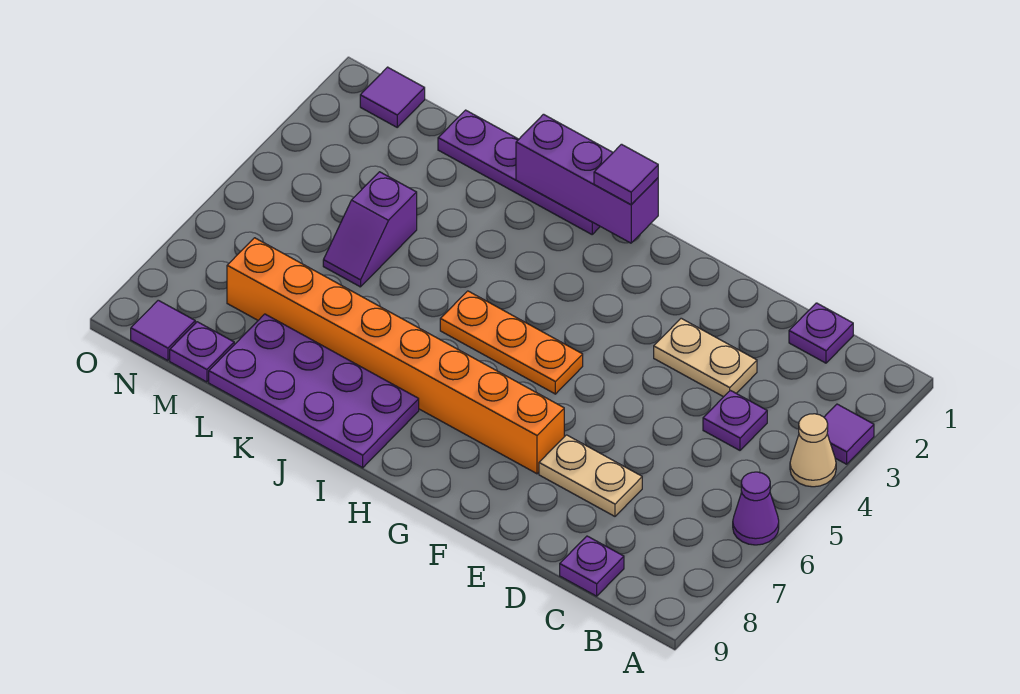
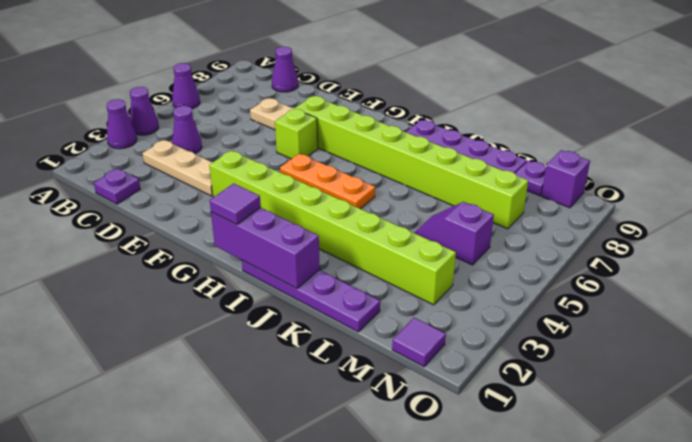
purple 1x1 tile [824,404,874,464] -> purple 1x1 cone [107,99,137,149]
tan 1x1 cone [790,414,836,487] -> purple 1x1 cone [130,87,159,135]
purple 1x1 plate [703,390,767,450] -> purple 1x1 cone [172,106,202,154]
purple 1x1 plate [560,536,624,596] -> purple 1x1 cone [272,47,298,92]
tan 1x2 plate [654,318,757,397] -> tan 1x3 plate [142,140,213,196]
none -> lime 1x8 brick [209,150,456,305]
none -> lime 1x1 brick [275,109,318,159]
orange 1x8 brick [227,238,564,474] -> lime 1x8 brick [295,96,528,229]
purple 1x2 slope [323,172,417,287] -> purple 1x2 slope turned to [414,202,494,265]
purple 1x1 tile [131,300,195,361] -> purple 1x1 brick [542,150,590,208]

